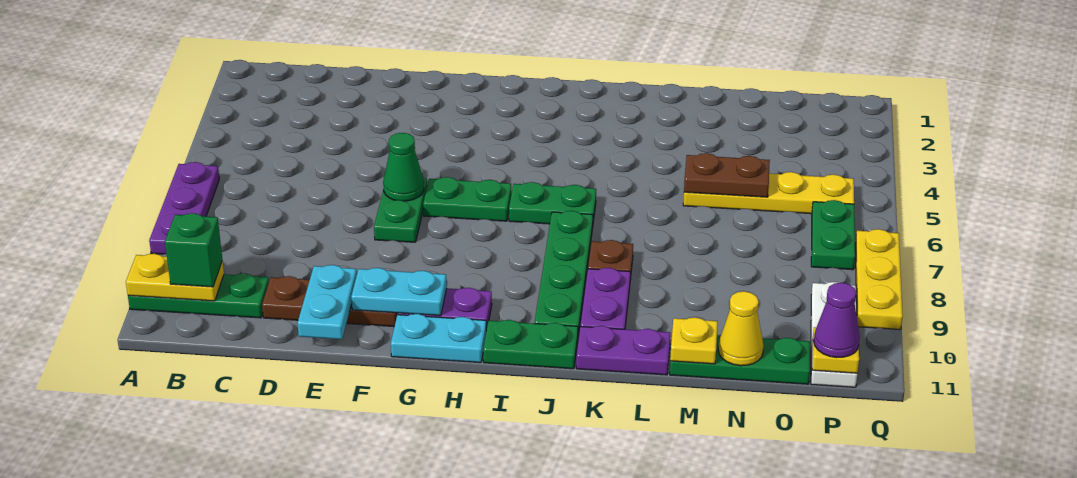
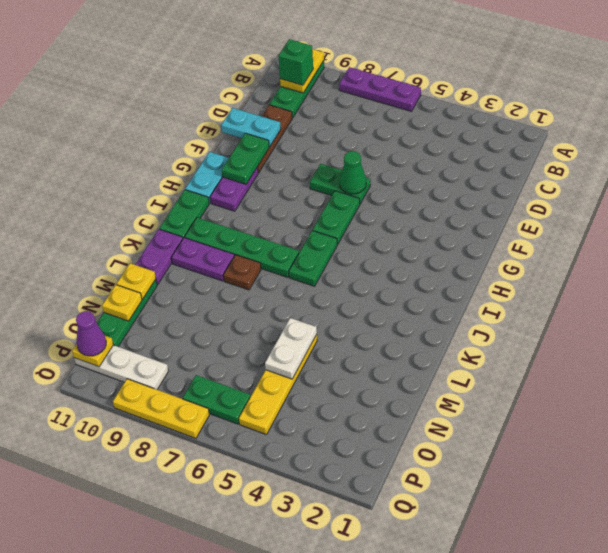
cyan 1x2 plate [351,268,447,316] -> green 1x2 plate [222,133,269,184]
brown 1x2 plate [684,153,770,197] -> white 1x2 plate [265,318,317,379]
yellow 1x1 cone [718,291,764,366] -> yellow 1x1 plate [102,285,142,321]

